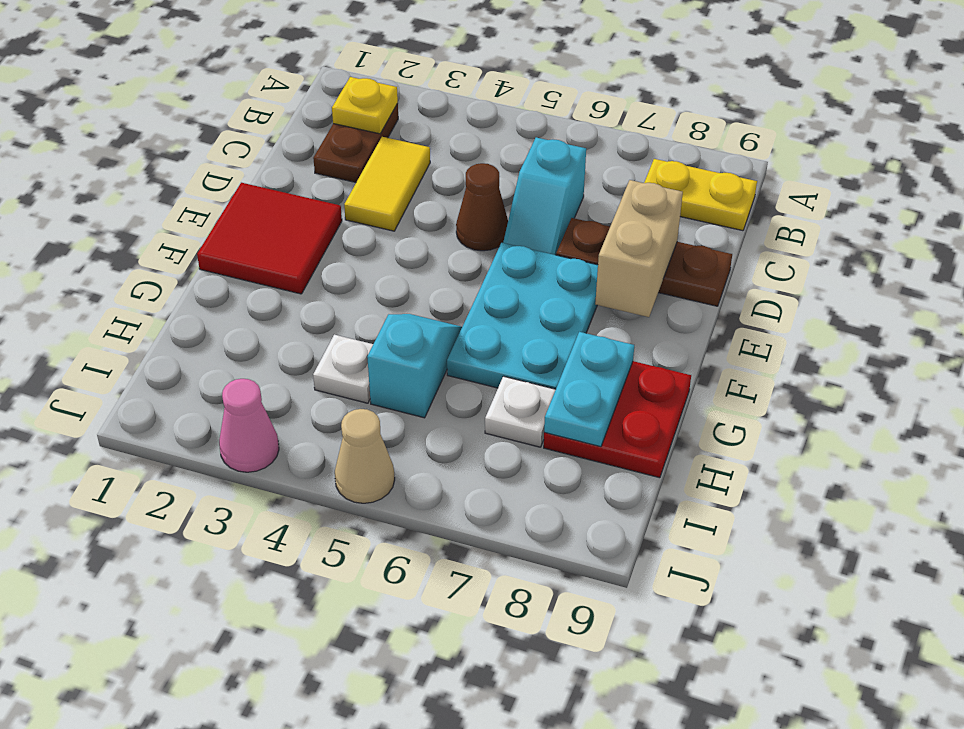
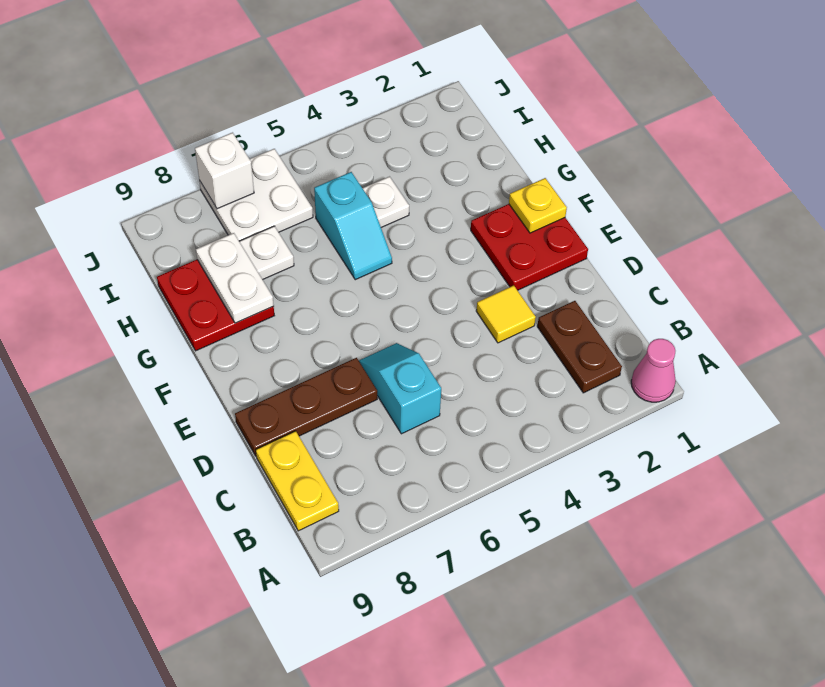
yellow 1x1 plate [332,77,398,134] -> yellow 1x1 plate moved to [509,178,567,233]
yellow 1x2 plate [644,159,757,231] -> yellow 1x2 plate turned to [256,431,339,531]
yellow 1x2 tile [344,137,430,231] -> yellow 1x1 tile [476,285,536,343]
brown 1x1 cone [456,163,508,251] -> none
tan 1x2 brick [595,180,683,317] -> none
red 2x2 tile [197,183,342,294] -> red 2x2 plate [471,204,588,290]
cyan 2x3 plate [447,243,598,389] -> none
cyan 1x2 plate [544,332,634,447] -> white 1x2 plate [196,233,274,323]
none -> white 2x2 plate [199,149,313,241]
pink 1x1 cone [219,379,279,472] -> pink 1x1 cone moved to [631,339,676,402]
tan 1x1 cone [335,409,395,503] -> none
none -> white 1x1 brick [195,133,254,209]

